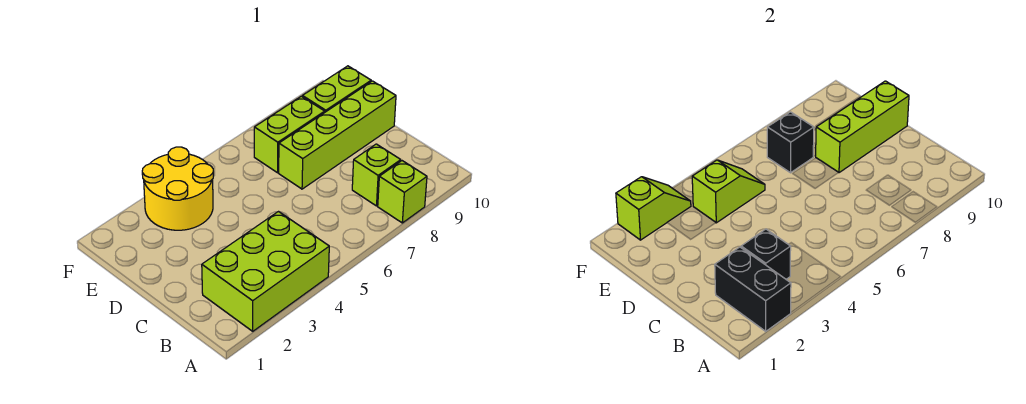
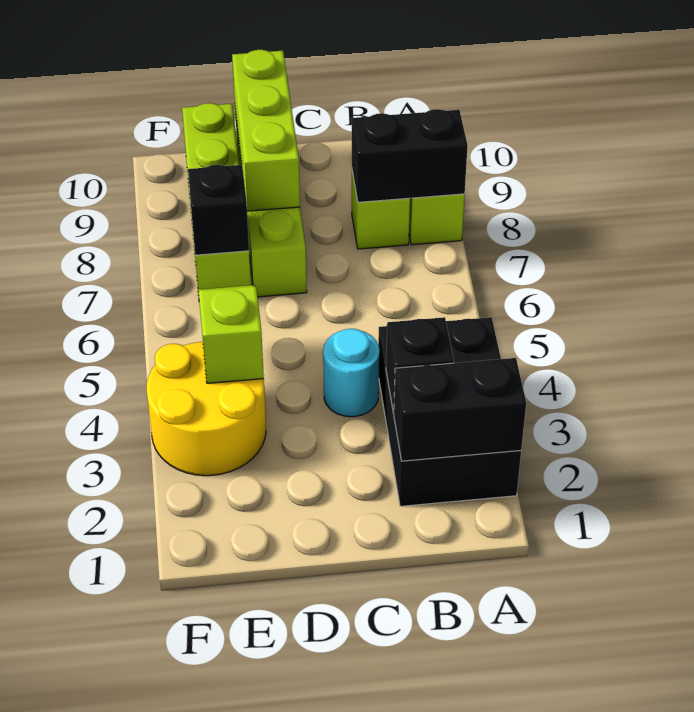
lime 2x3 brick [202,212,329,331] -> black 2x3 brick [378,317,521,506]
none -> black 1x2 brick [352,109,468,202]
none -> cyan 1x1 round brick [323,329,379,417]
lime 1x2 slope [616,177,691,240] -> none

